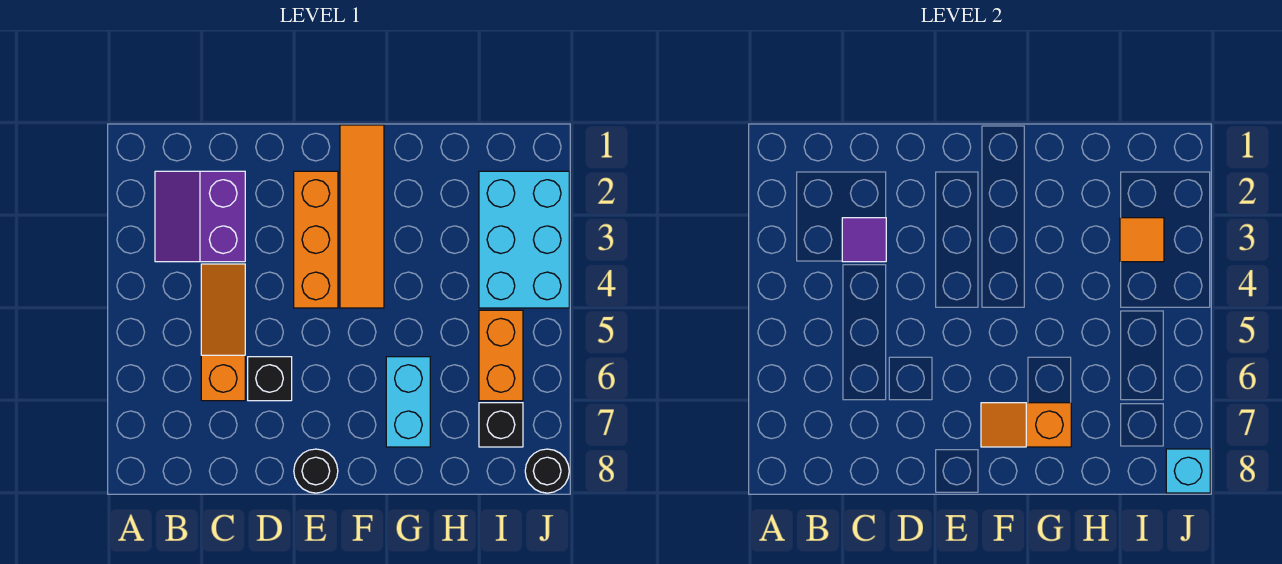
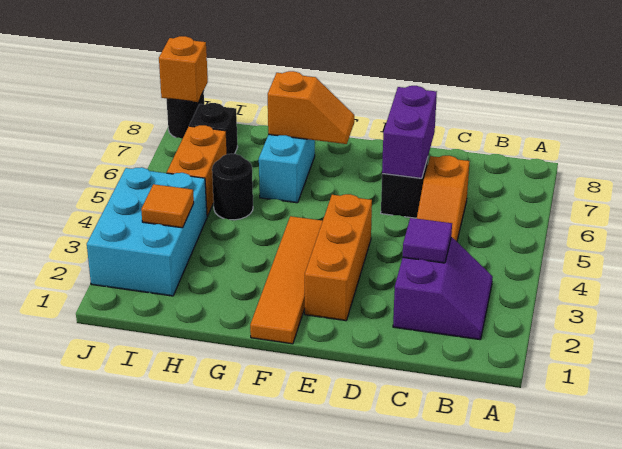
none -> purple 1x2 brick [382,86,437,178]
black 1x1 round brick [294,449,338,493] -> black 1x1 round brick moved to [212,154,253,220]
cyan 1x1 brick [1166,449,1210,493] -> orange 1x1 brick [159,36,208,102]

